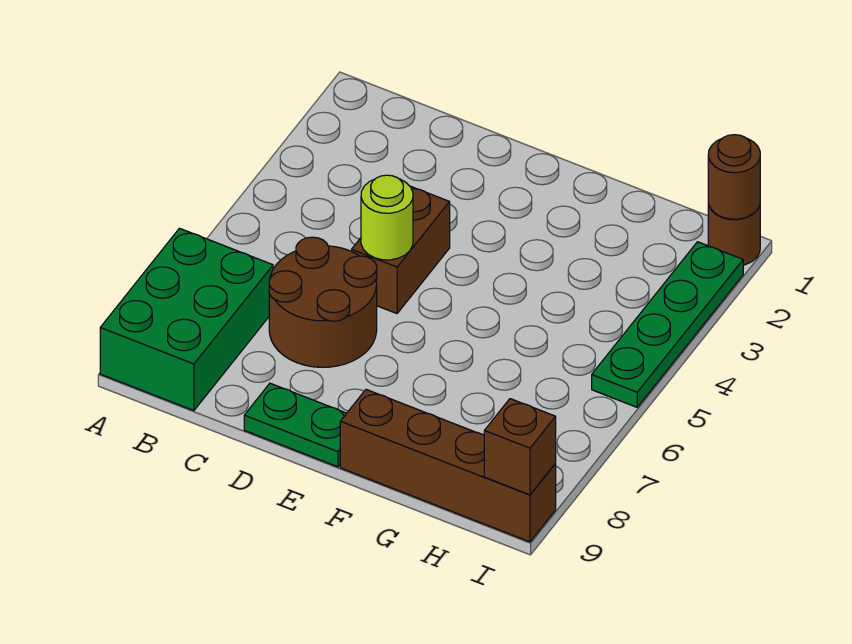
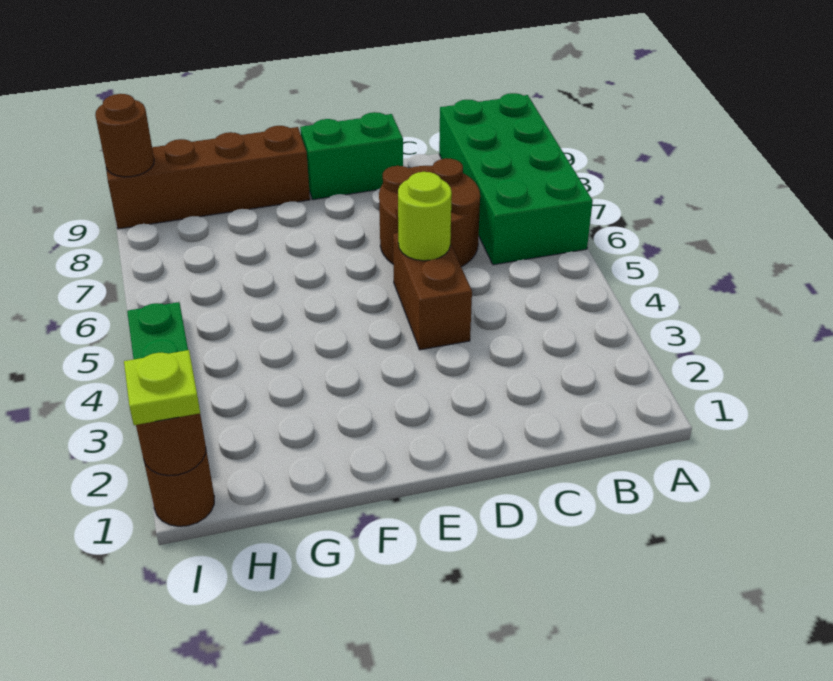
green 2x3 brick [100,228,273,411] -> green 2x4 brick [439,93,593,265]
green 1x2 plate [244,383,347,467] -> green 1x2 brick [300,112,403,200]
none -> lime 1x1 plate [124,350,200,425]
brown 1x1 brick [484,399,556,495] -> brown 1x1 round brick [95,94,154,177]

